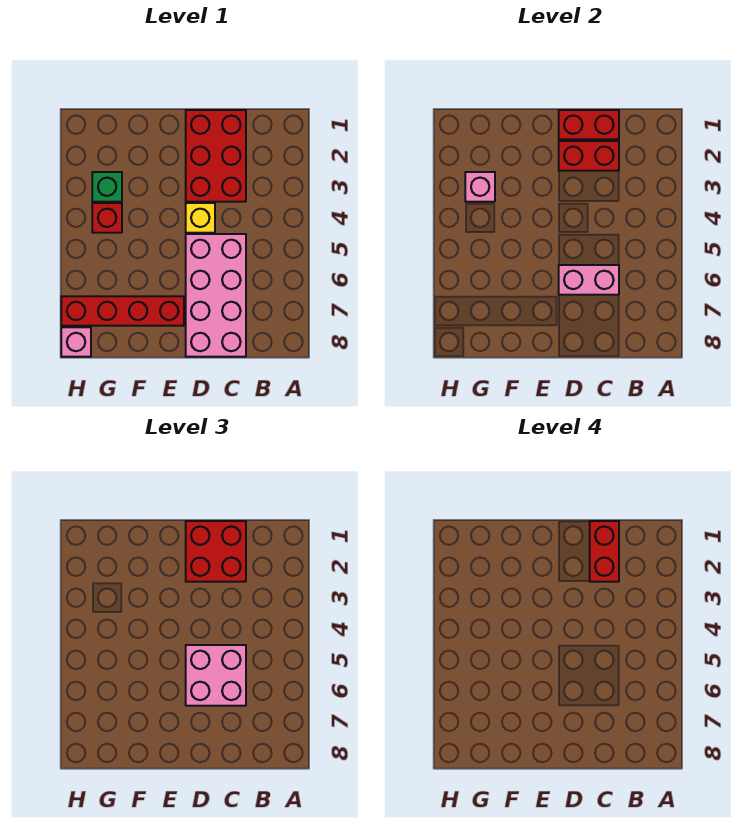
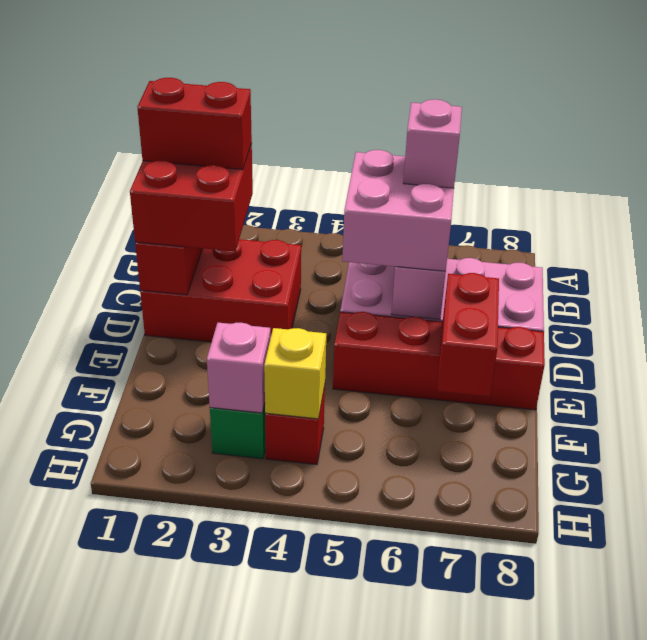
red 1x2 brick [559,141,619,171] -> red 1x2 brick moved to [437,273,499,397]
yellow 1x1 brick [186,203,215,233] -> yellow 1x1 brick moved to [264,328,326,419]
red 1x4 brick [61,296,184,326] -> red 1x4 brick turned to [333,312,545,410]
pink 1x1 brick [61,327,91,357] -> pink 1x1 brick moved to [403,99,462,188]

